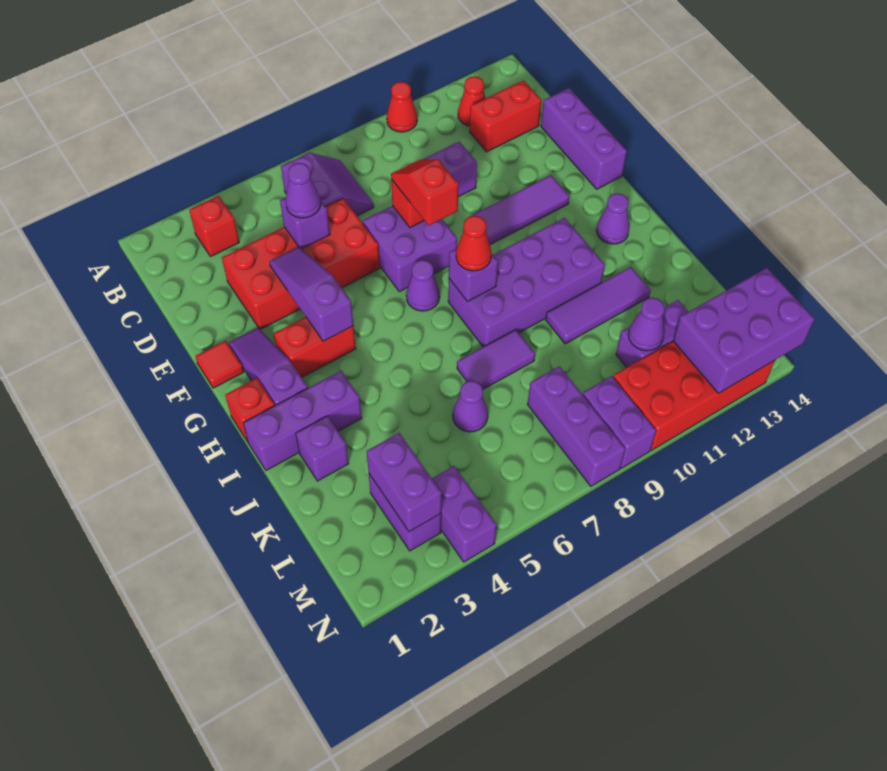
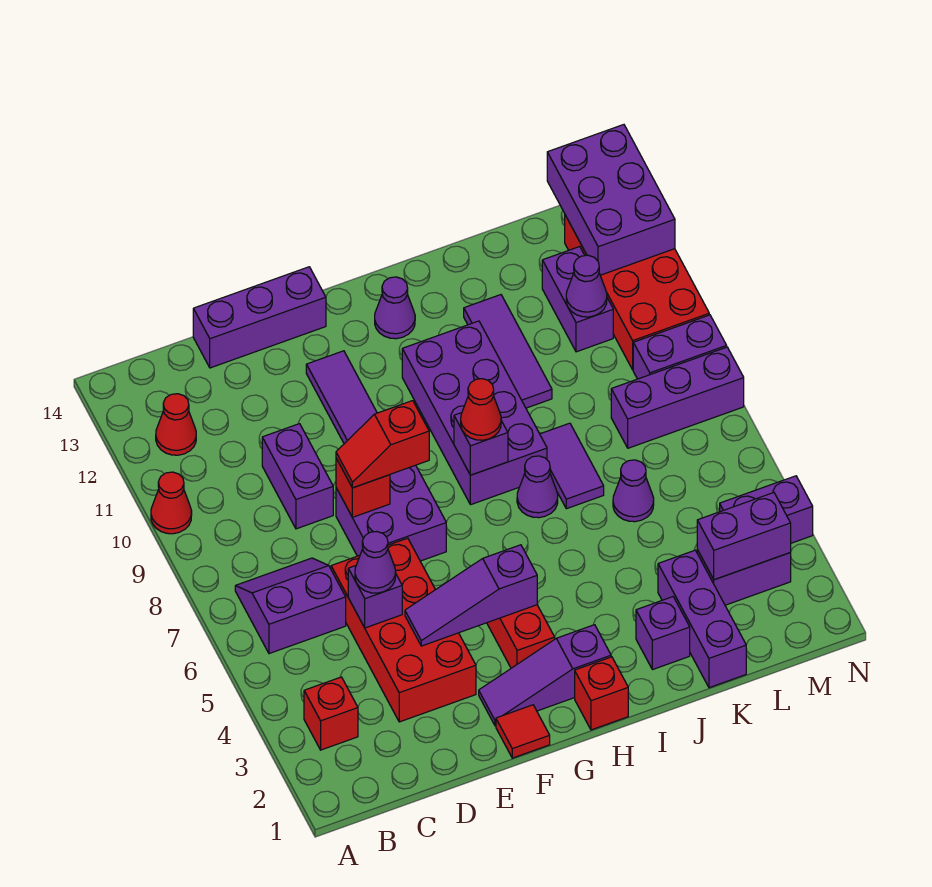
red 1x2 brick [470,80,541,152] -> none
purple 1x1 cone [406,260,440,311] -> purple 1x1 cone moved to [517,456,558,518]
purple 1x3 brick [244,371,362,470] -> purple 1x3 brick moved to [658,550,746,688]

